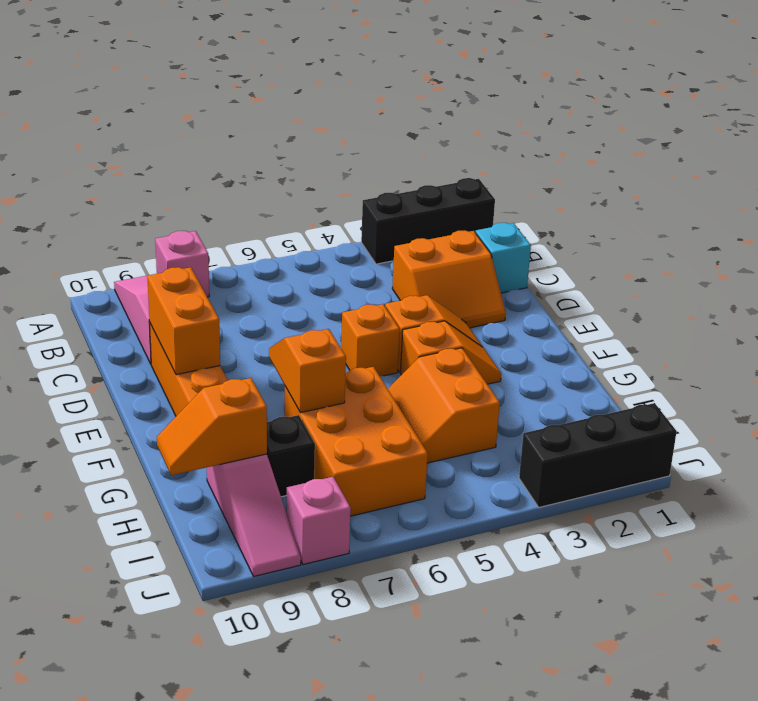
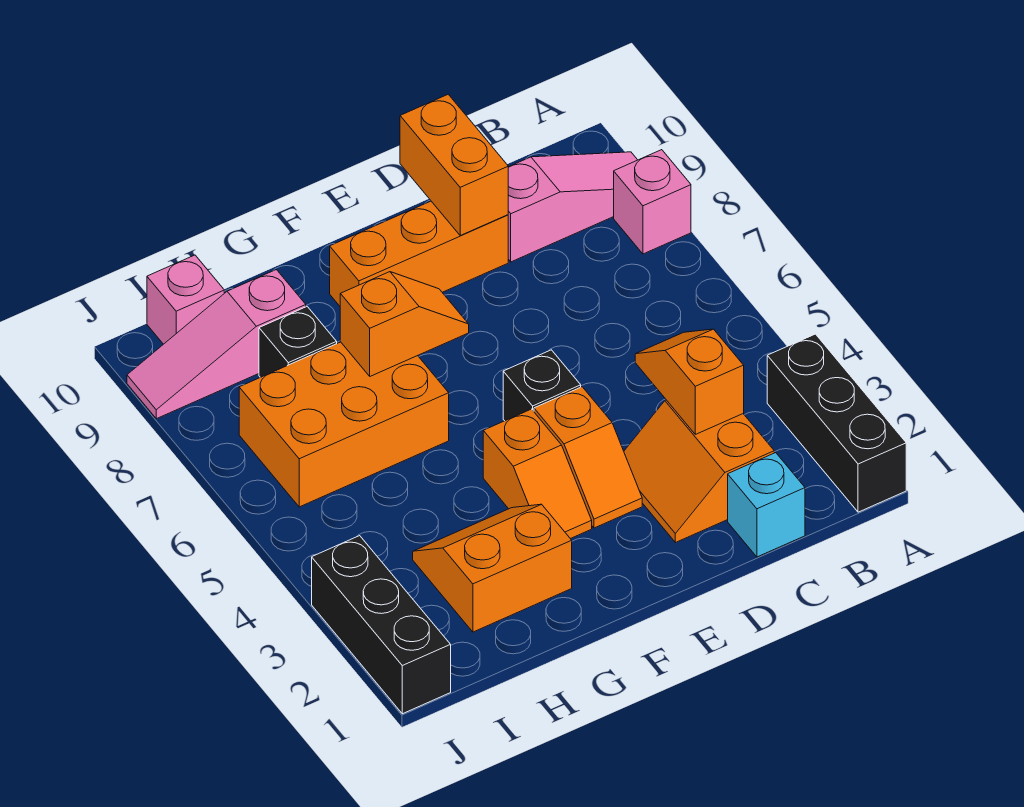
orange 1x2 brick [147,267,220,375] -> orange 1x2 brick turned to [400,94,508,235]
orange 1x1 brick [341,304,400,376] -> black 1x1 brick [503,350,581,421]
orange 2x2 slope [388,348,500,463] -> orange 2x2 slope moved to [413,504,572,632]
orange 1x2 slope [157,378,267,475] -> orange 1x2 slope moved to [635,329,744,434]
pink 1x1 brick [287,477,351,565] -> pink 1x1 brick moved to [147,255,224,344]

